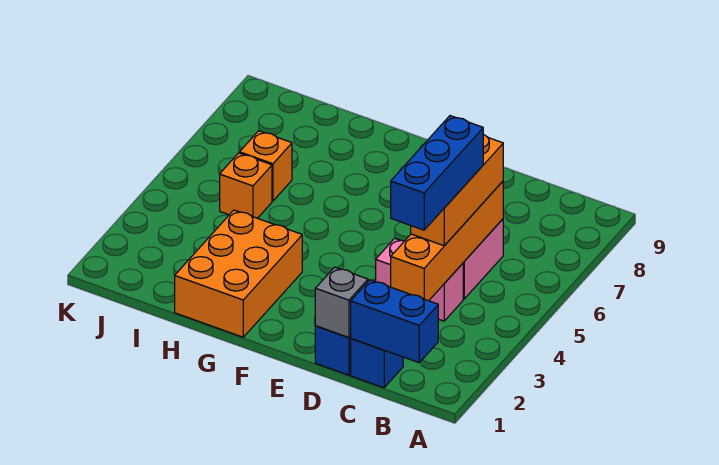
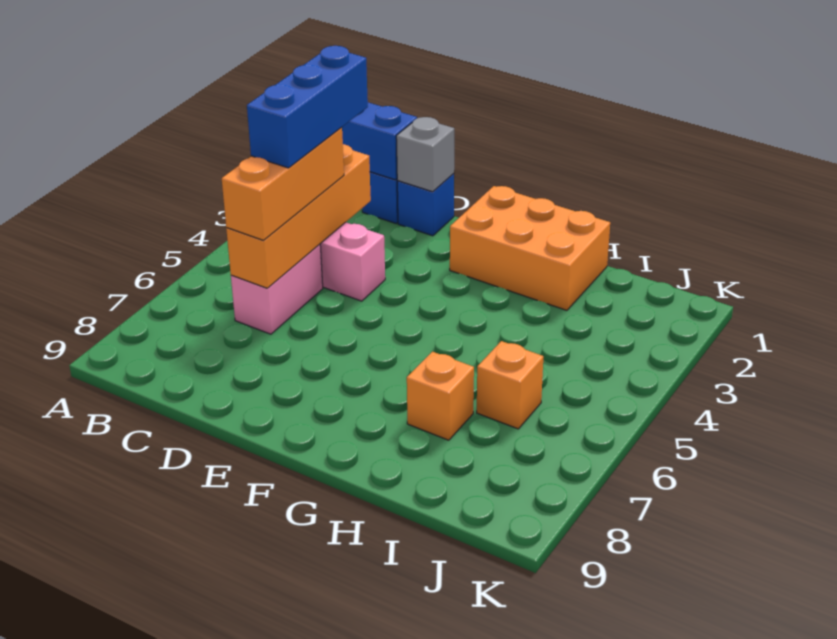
orange 2x3 brick [175,210,302,337] -> orange 2x3 brick turned to [450,186,610,310]
orange 1x1 brick [220,153,272,218] -> orange 1x1 brick moved to [407,352,474,440]

